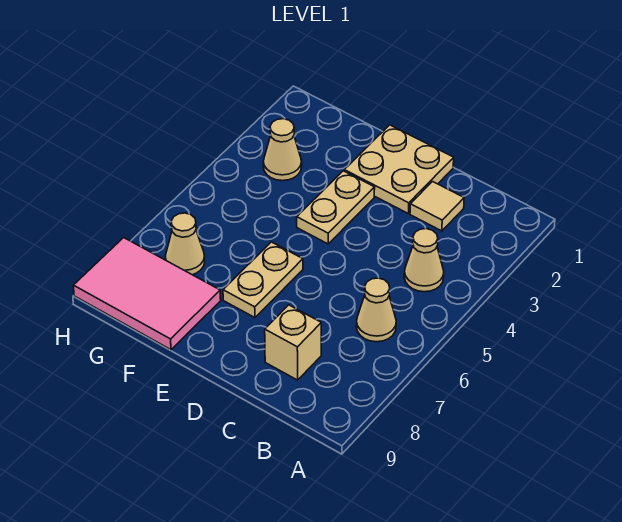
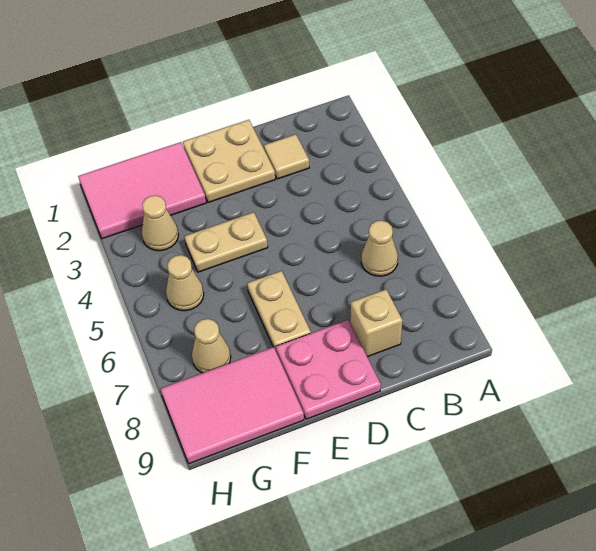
tan 1x1 cone [404,229,444,292] -> tan 1x1 cone moved to [166,255,204,311]
none -> pink 2x2 plate [276,320,381,419]
tan 1x2 plate [297,171,375,244] -> tan 1x2 plate turned to [184,212,268,272]
none -> pink 2x3 tile [78,142,206,239]

